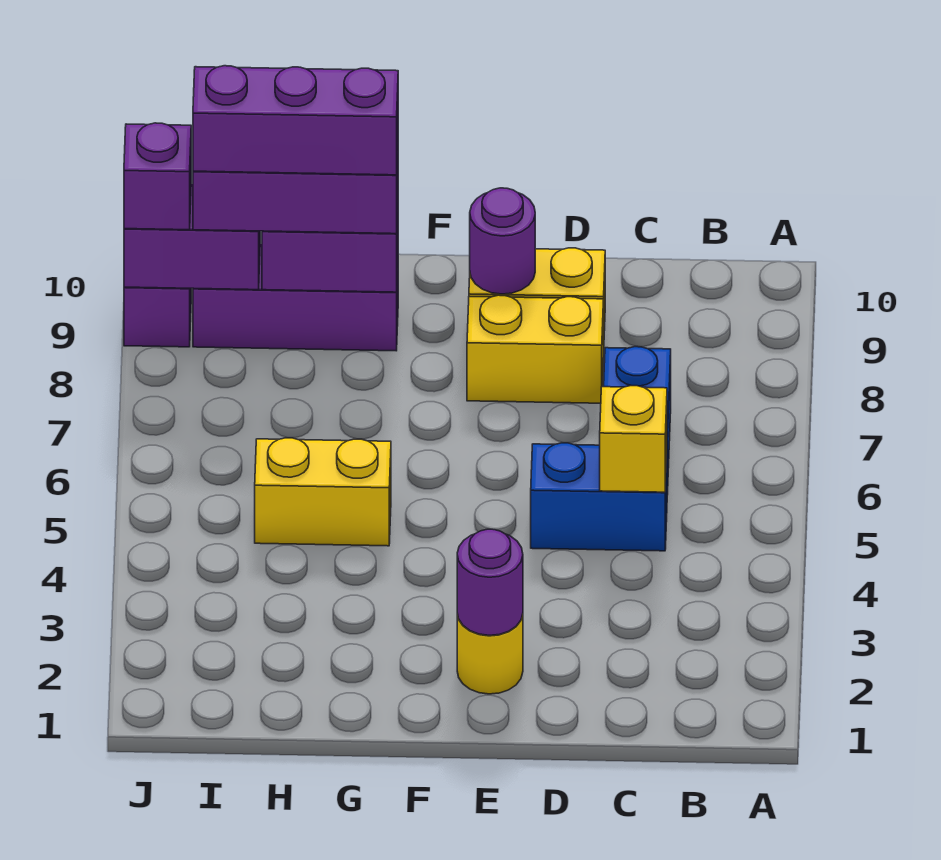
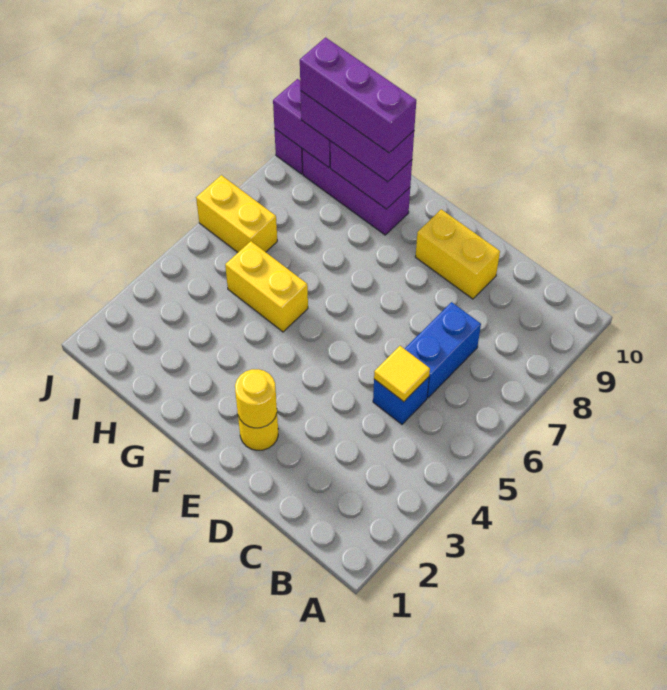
blue 1x2 brick [531,443,667,551] -> blue 1x1 brick [373,377,429,424]
yellow 1x1 brick [600,386,667,492] -> yellow 1x1 tile [374,346,430,402]
yellow 1x2 brick [467,295,604,403] -> yellow 1x2 brick moved to [196,175,277,252]
purple 1x1 round brick [457,529,523,635] -> yellow 1x1 round brick [235,369,277,428]
purple 1x1 round brick [470,188,535,294] -> none
purple 1x1 brick [124,123,191,230] -> none

